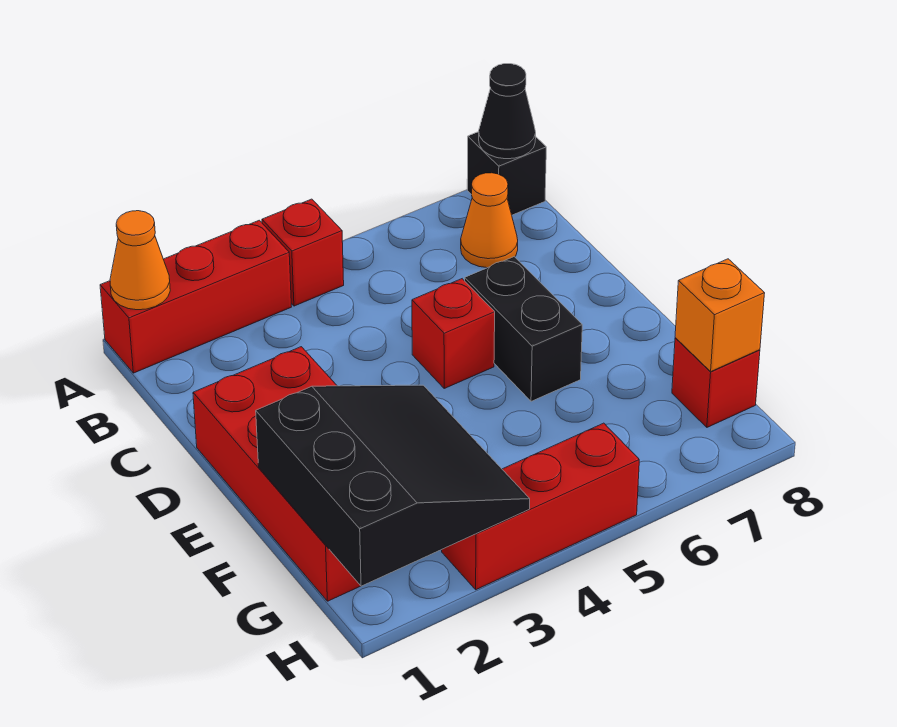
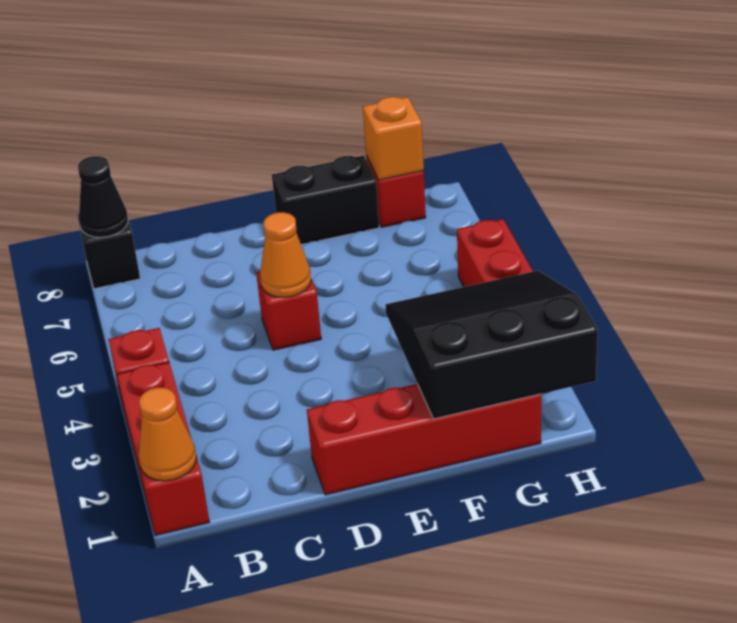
orange 1x1 cone [461,173,518,268] -> orange 1x1 cone moved to [260,212,311,297]
red 2x4 brick [193,347,360,601] -> red 1x4 brick [307,384,541,495]
black 1x2 brick [465,257,582,401] -> black 1x2 brick moved to [272,156,379,245]

